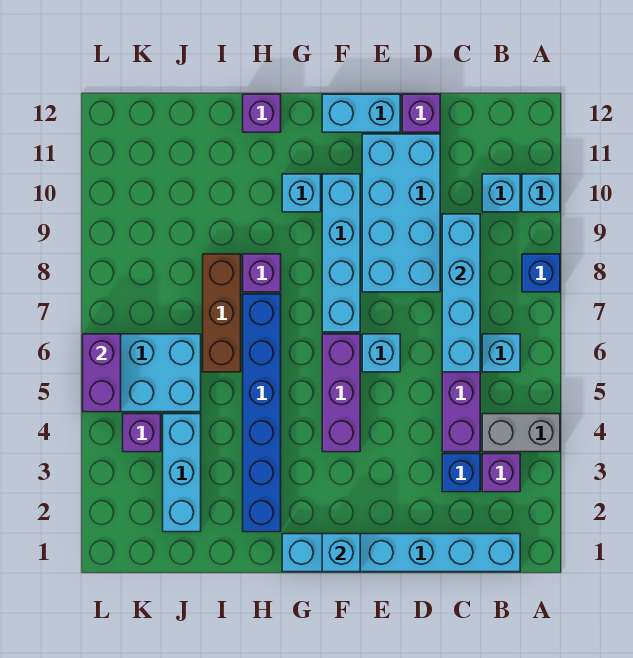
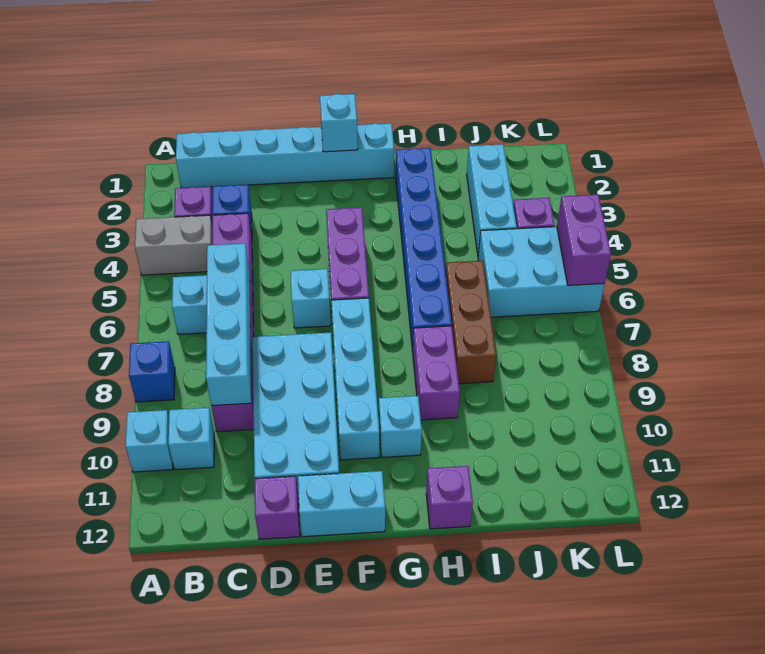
purple 1x1 brick [243,254,281,292] -> purple 1x2 brick [413,326,460,420]

